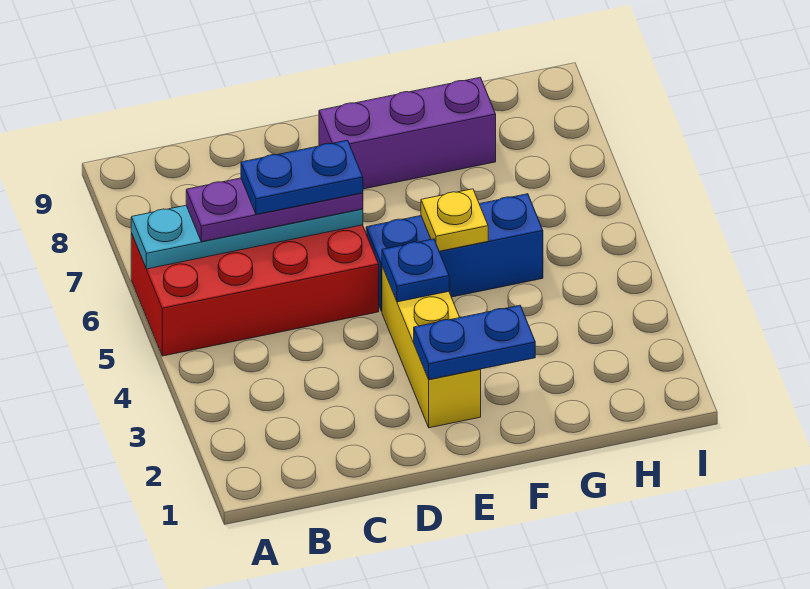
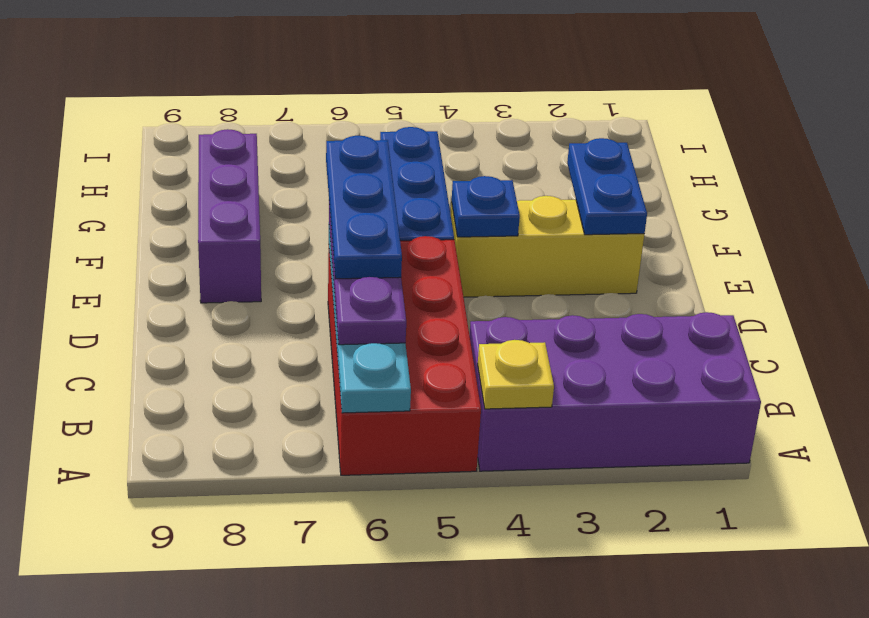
none -> purple 2x4 brick [470,312,761,471]
blue 1x2 plate [241,140,363,214] -> blue 1x3 plate [326,136,402,279]
yellow 1x1 plate [421,189,488,251] -> yellow 1x1 plate moved to [478,340,554,409]

